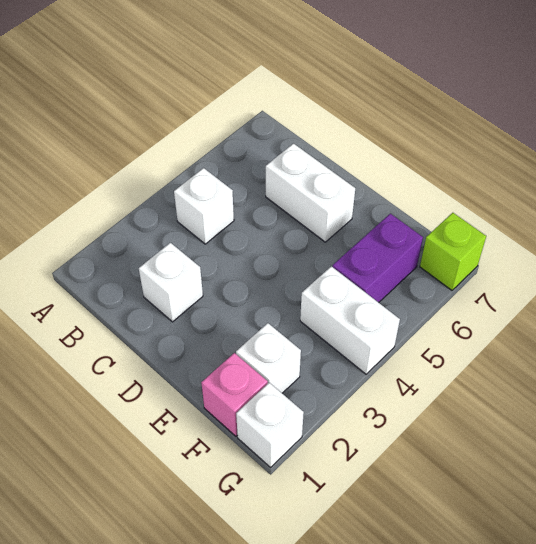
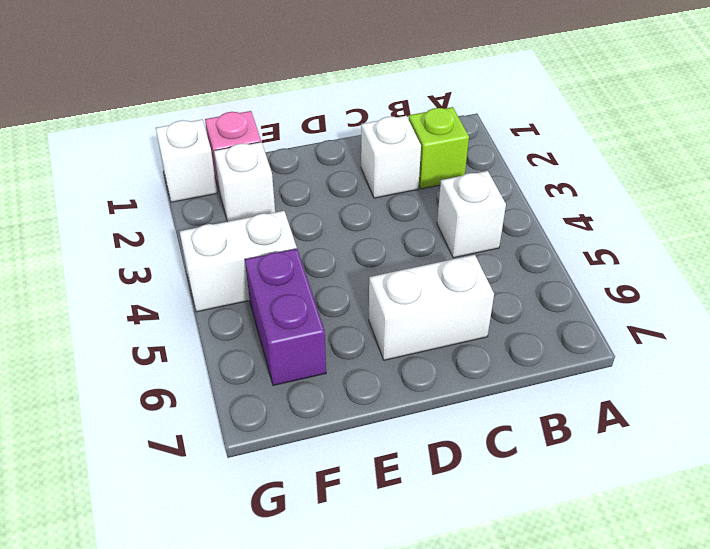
lime 1x1 brick [420,213,486,290] -> lime 1x1 brick moved to [409,107,469,189]

